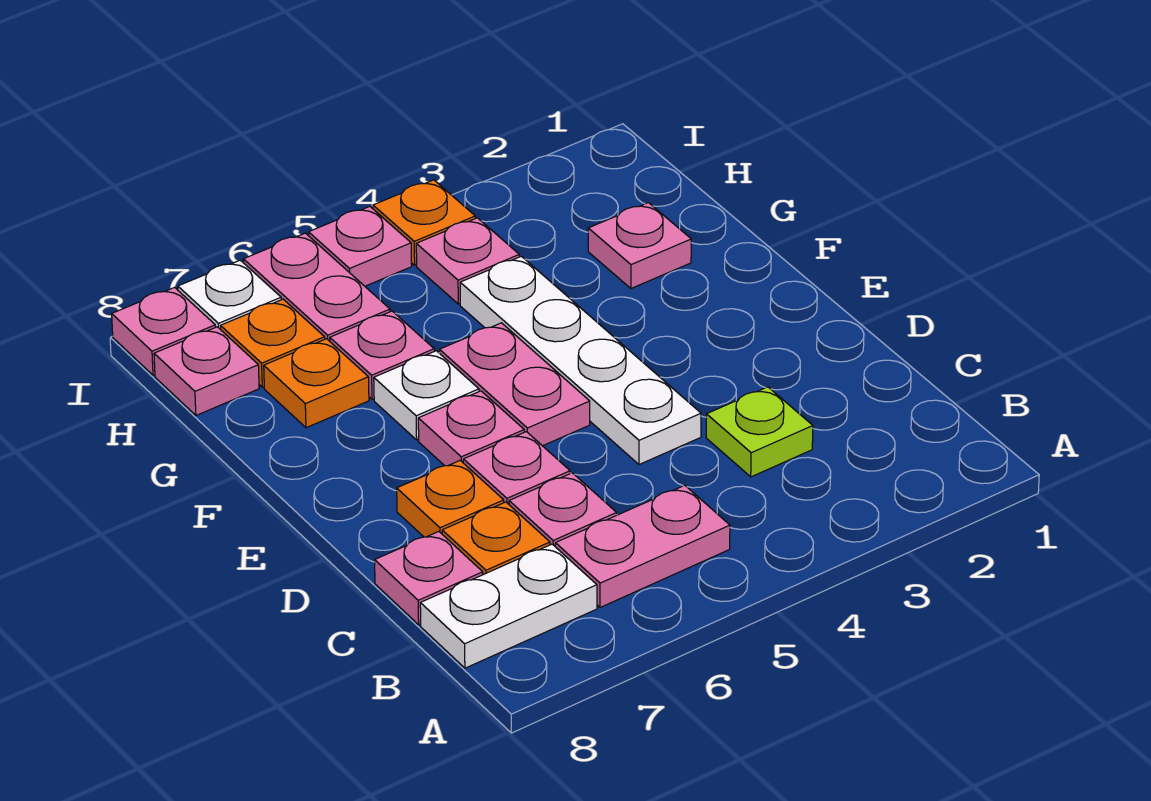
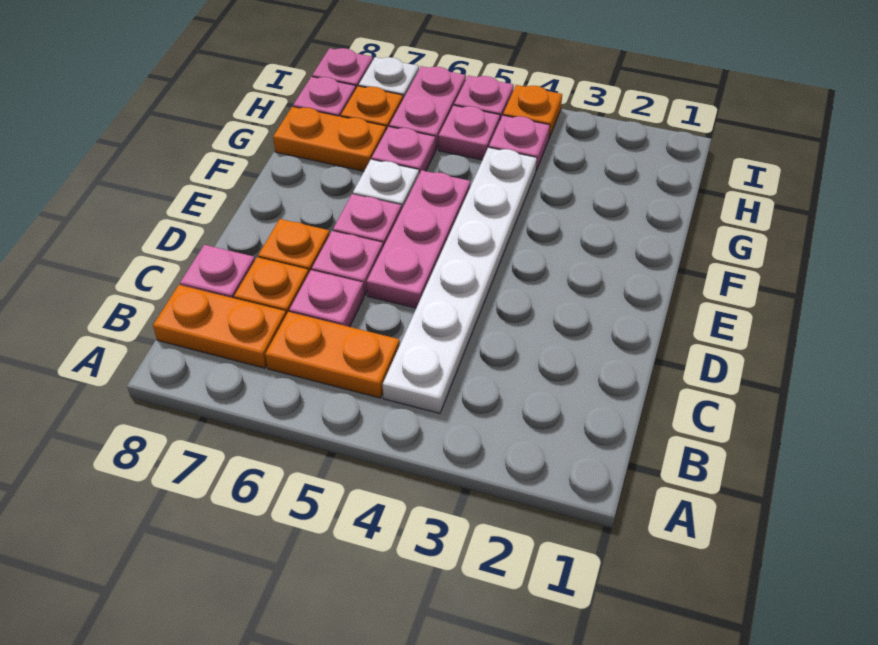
pink 1x2 plate [555,485,730,607] -> orange 1x2 plate [265,312,400,398]
white 1x2 plate [420,544,597,668] -> orange 1x2 plate [153,285,286,368]
lime 1x1 plate [706,387,813,477] -> none
white 1x4 plate [460,256,701,464] -> white 1x6 plate [383,147,537,413]
pink 1x2 plate [440,323,590,446] -> pink 1x3 plate [367,170,470,308]
pink 1x1 plate [588,203,691,288] -> pink 1x1 plate moved to [439,105,500,160]
orange 1x1 plate [264,339,369,428] -> orange 1x2 plate [273,106,386,171]

